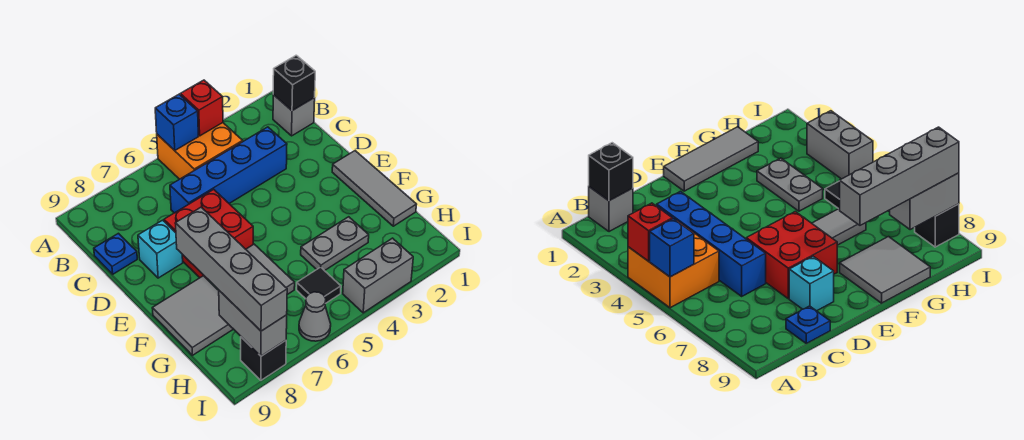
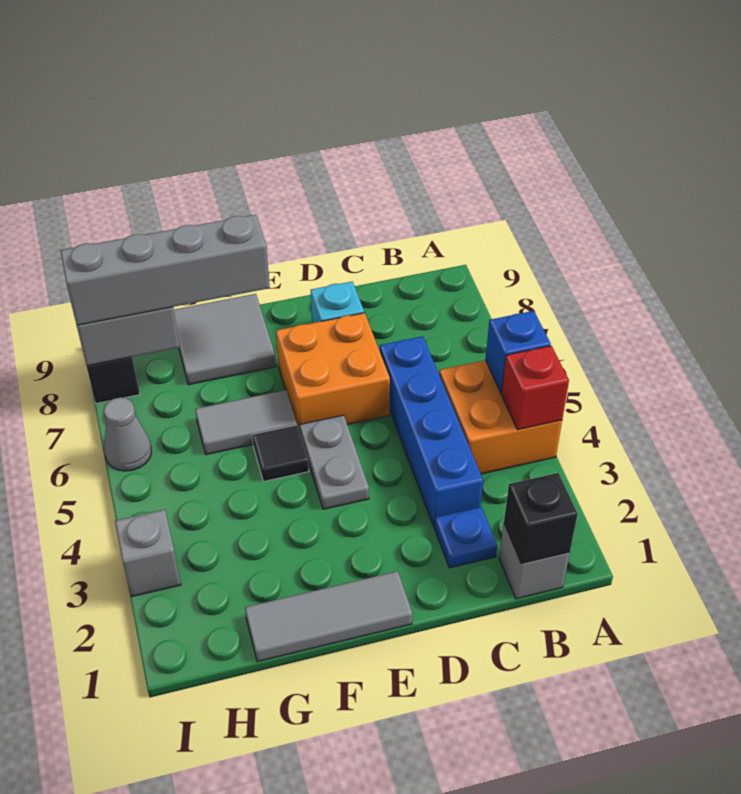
blue 1x1 plate [94,233,137,274] -> blue 1x1 plate moved to [434,507,497,568]
red 2x2 brick [164,189,253,280] -> orange 2x2 brick [276,313,390,432]
grey 1x2 plate [301,217,369,271] -> grey 1x2 plate moved to [300,415,369,509]
black 1x1 tile [297,267,341,303] -> black 1x1 tile moved to [252,425,309,481]
grey 1x2 brick [343,238,413,313] -> grey 1x1 brick [115,510,181,596]

